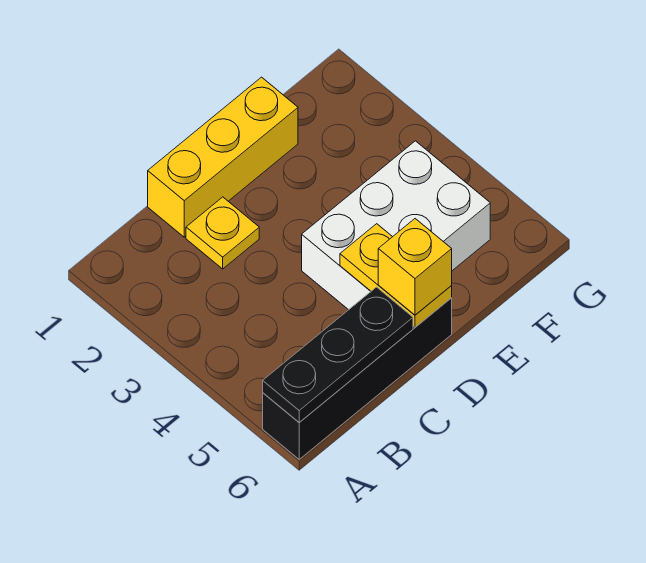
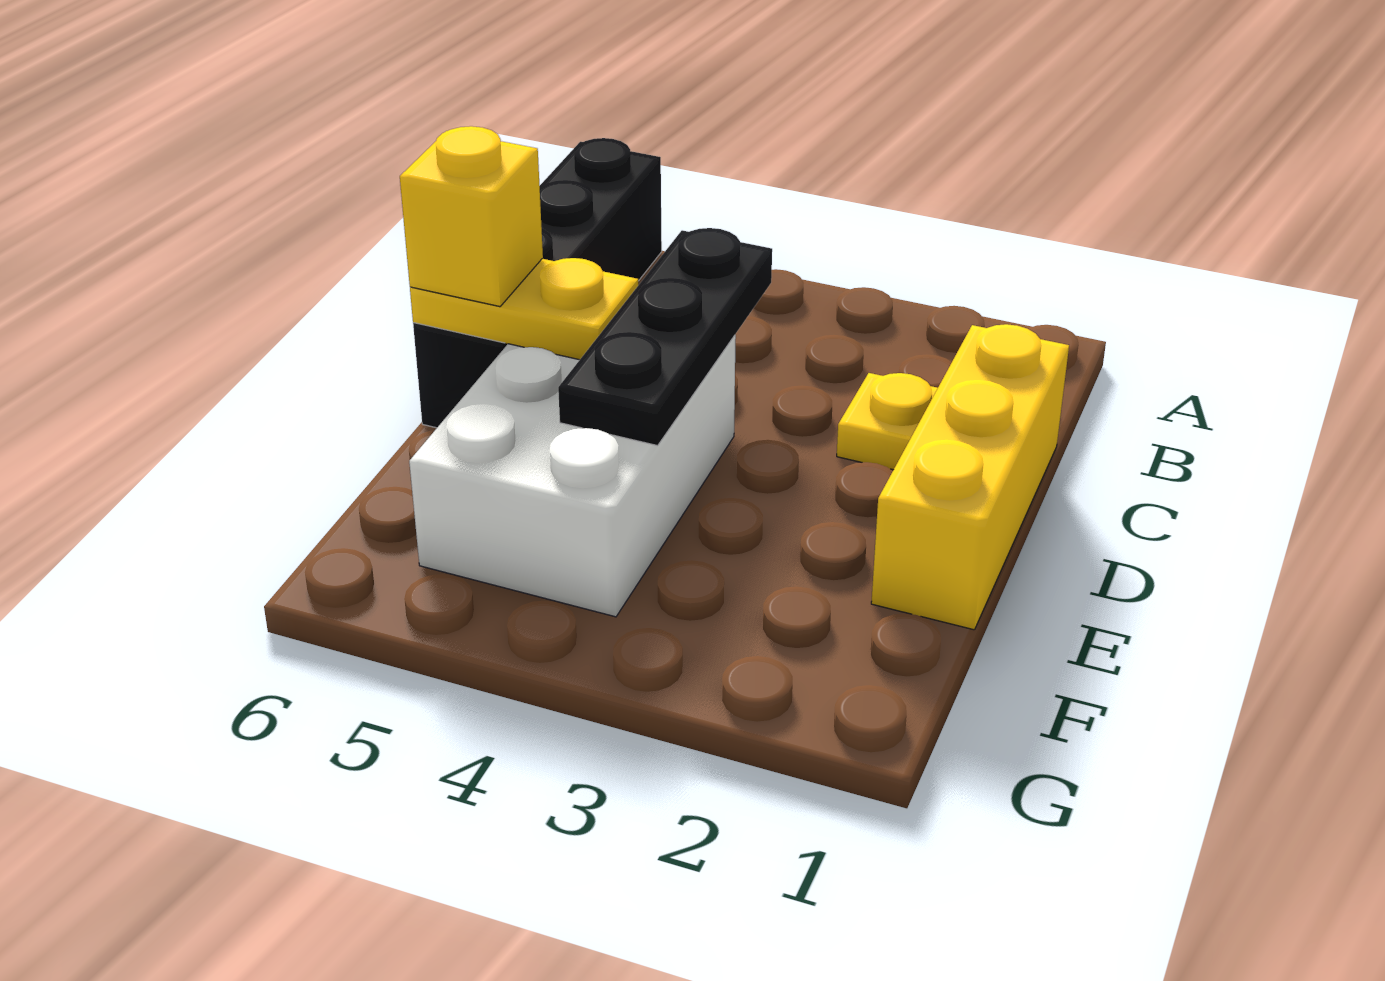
black 1x3 plate [263,287,413,422] -> black 1x3 plate moved to [558,228,772,446]

